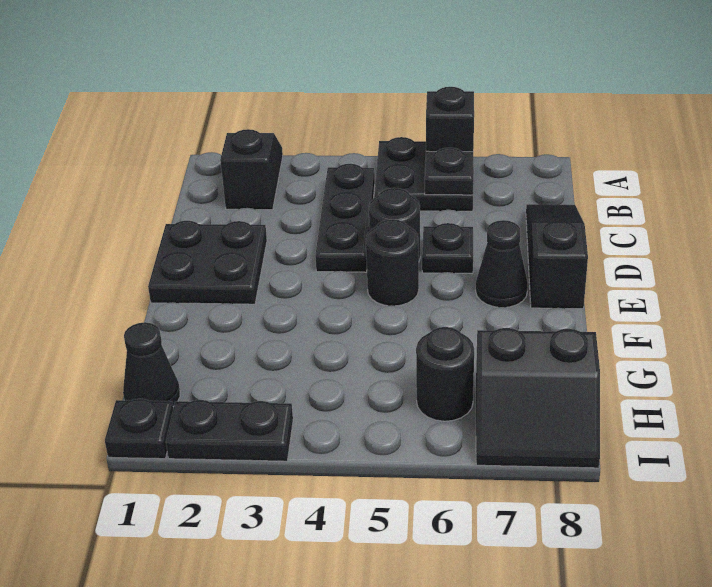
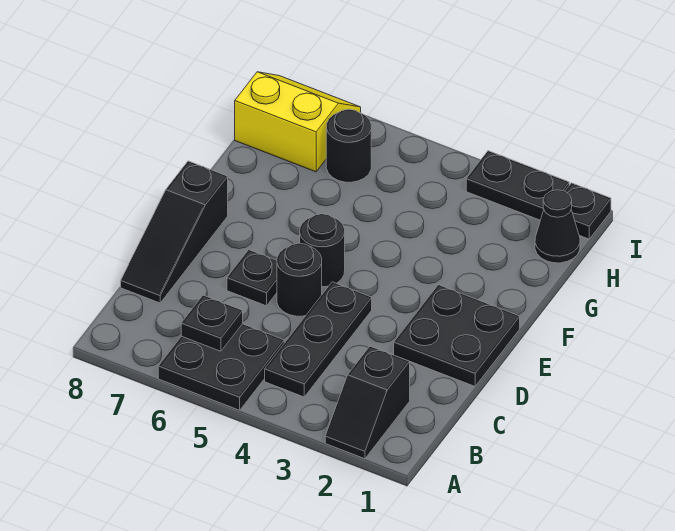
black 1x1 brick [426,87,474,152] -> none
black 1x1 cone [476,220,528,307] -> none
black 2x2 slope [476,328,600,468] -> yellow 2x2 slope [235,72,361,172]

